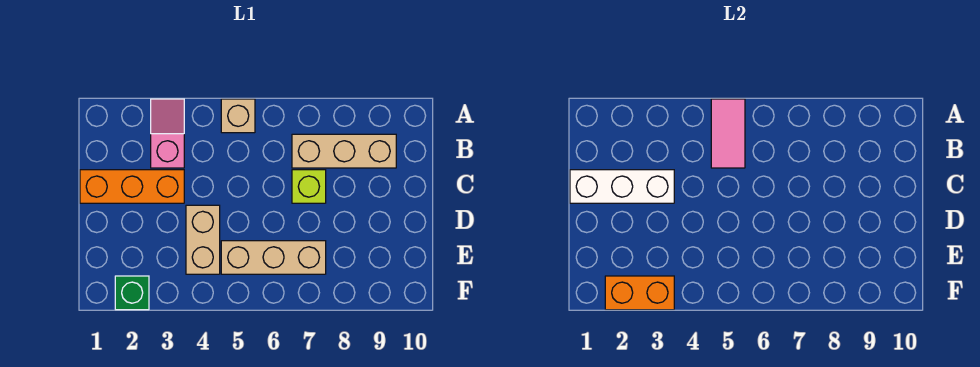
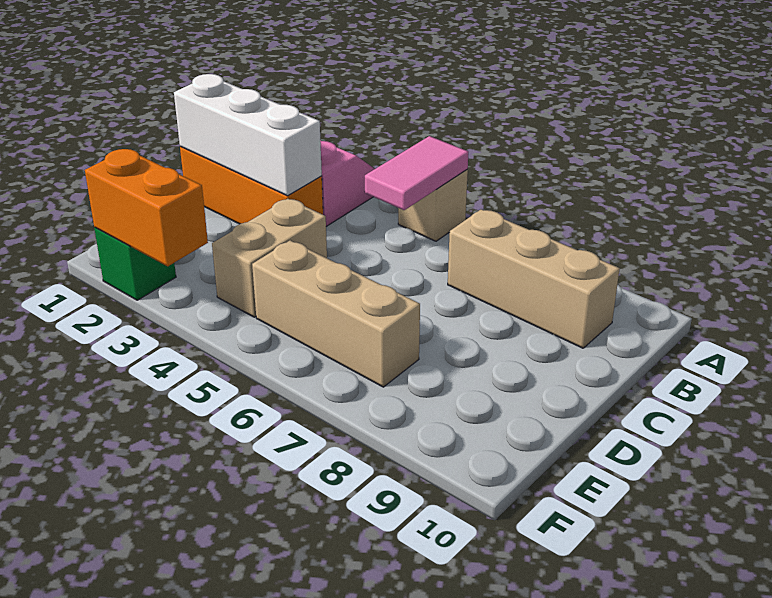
lime 1x1 brick [292,170,326,203] -> none

